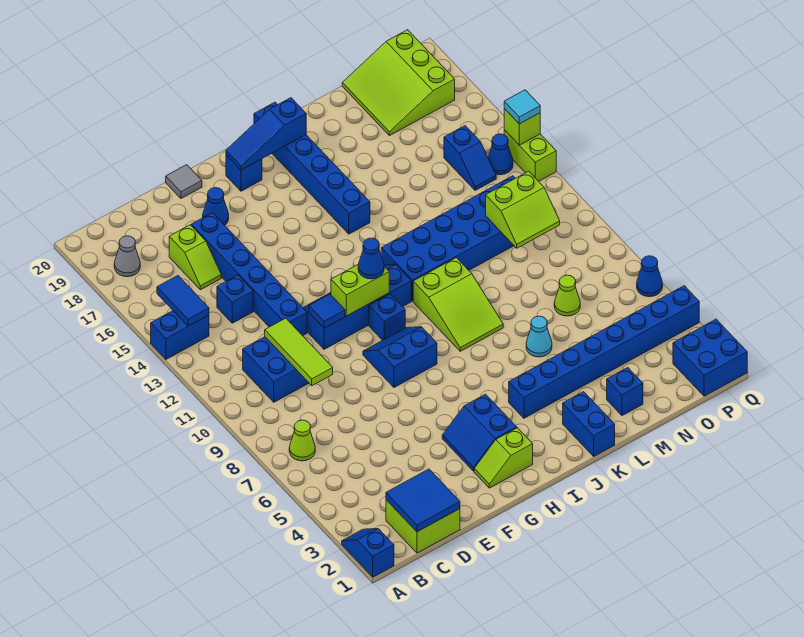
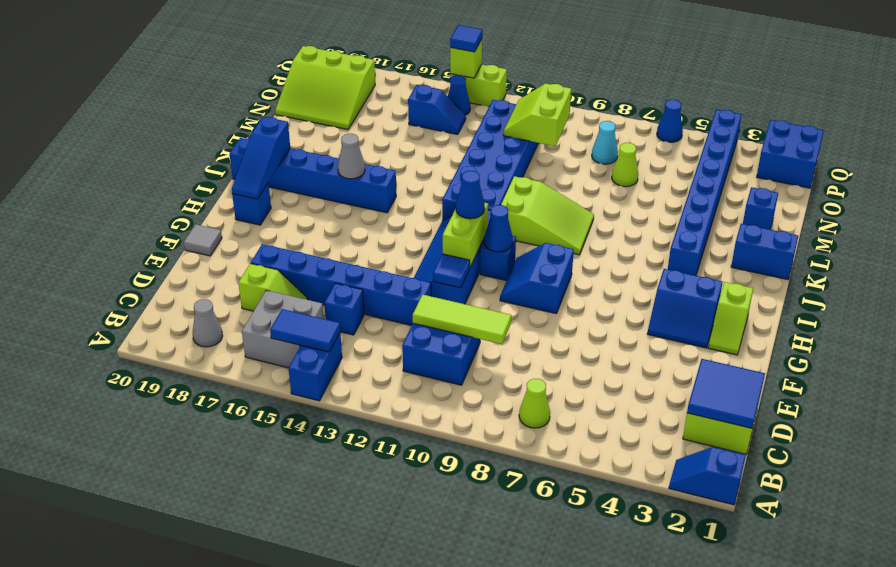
none -> grey 2x2 brick [242,290,324,368]
blue 1x1 cone [203,188,229,225] -> blue 1x1 cone moved to [484,205,513,252]
none -> grey 1x1 cone [338,134,365,179]
cyan 1x1 cone [526,316,552,357] -> cyan 1x1 cone moved to [592,121,618,164]
lime 2x2 slope [486,171,560,248] -> lime 2x2 slope turned to [503,83,571,146]
cyan 1x1 tile [504,90,540,124] -> blue 1x1 tile [450,25,482,52]

